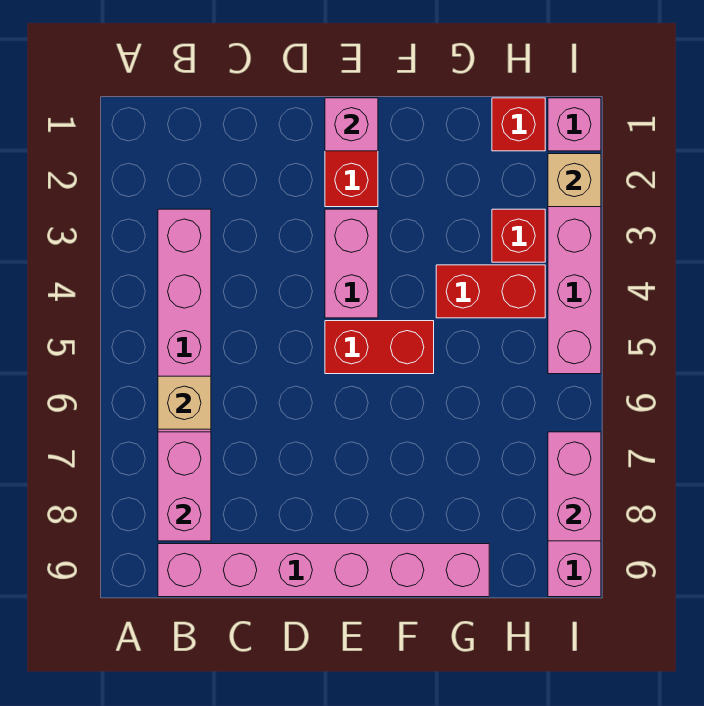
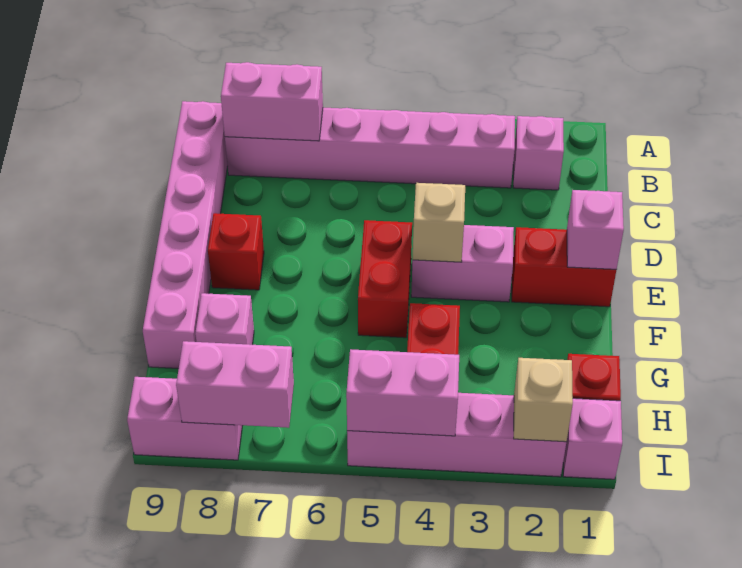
none -> pink 1x1 brick [513,116,564,190]
tan 1x1 brick [158,376,211,429] -> tan 1x1 brick moved to [413,183,465,262]
none -> pink 1x1 brick [195,293,254,345]
red 1x1 brick [492,209,545,262] -> red 1x1 brick moved to [208,213,264,290]
none -> pink 1x2 brick [346,349,459,436]

